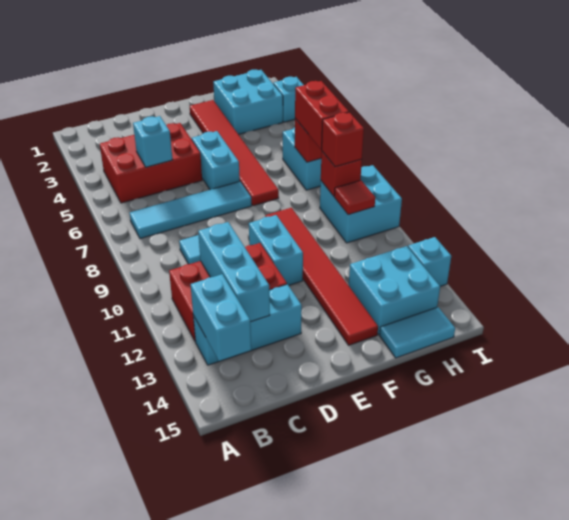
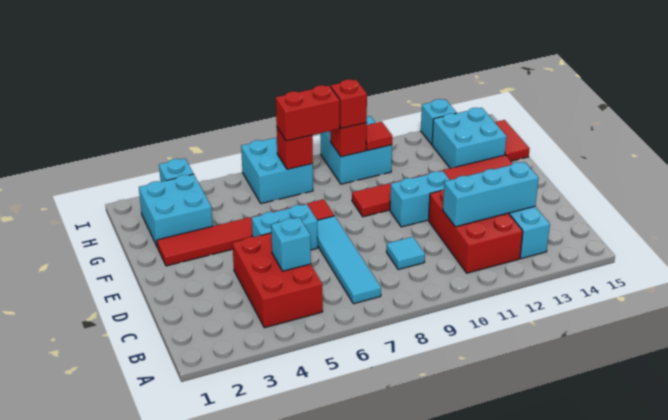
cyan 1x2 brick [191,274,251,361] -> none
cyan 1x2 tile [380,307,455,358] -> red 1x2 tile [495,120,530,161]

